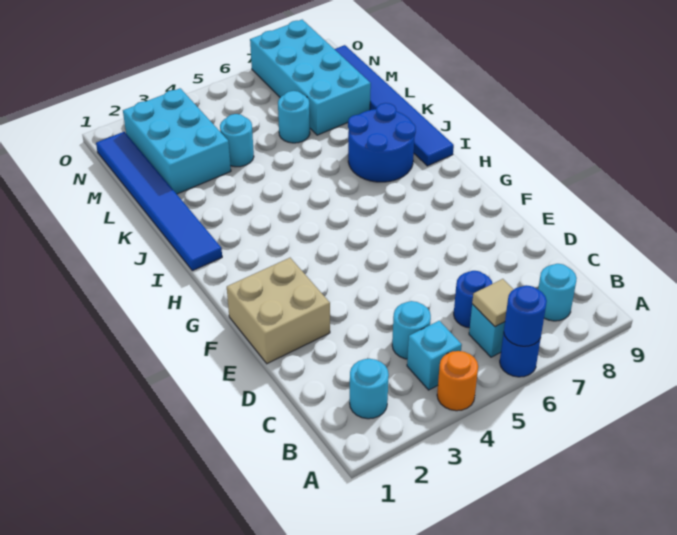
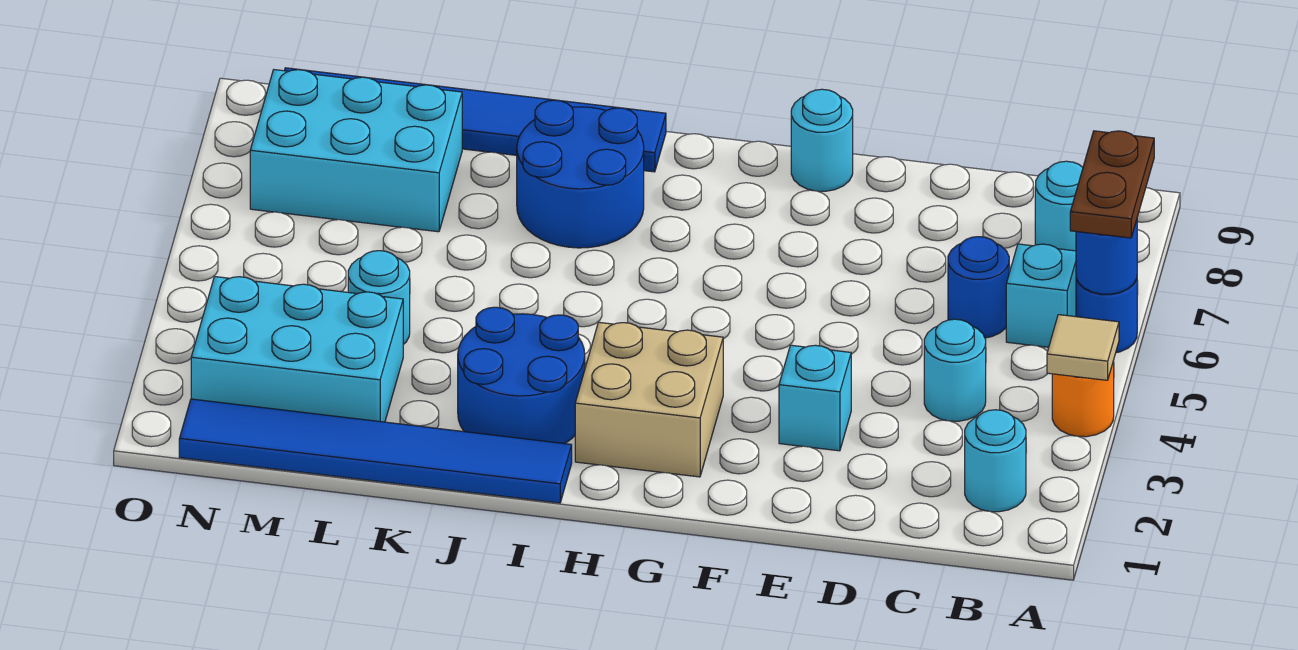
none -> brown 1x2 plate [1070,131,1154,238]
cyan 1x1 brick [407,321,462,390] -> cyan 1x1 brick moved to [779,345,851,451]
tan 1x1 tile [472,279,514,327] -> tan 1x1 tile moved to [1047,315,1119,380]
tan 2x2 brick [227,258,330,364] -> tan 2x2 brick moved to [575,322,723,477]
none -> blue 2x2 round brick [458,307,585,444]
cyan 1x1 round brick [278,91,310,143] -> cyan 1x1 round brick moved to [791,89,853,191]
cyan 2x4 brick [250,20,371,135] -> cyan 2x3 brick [250,70,462,232]

